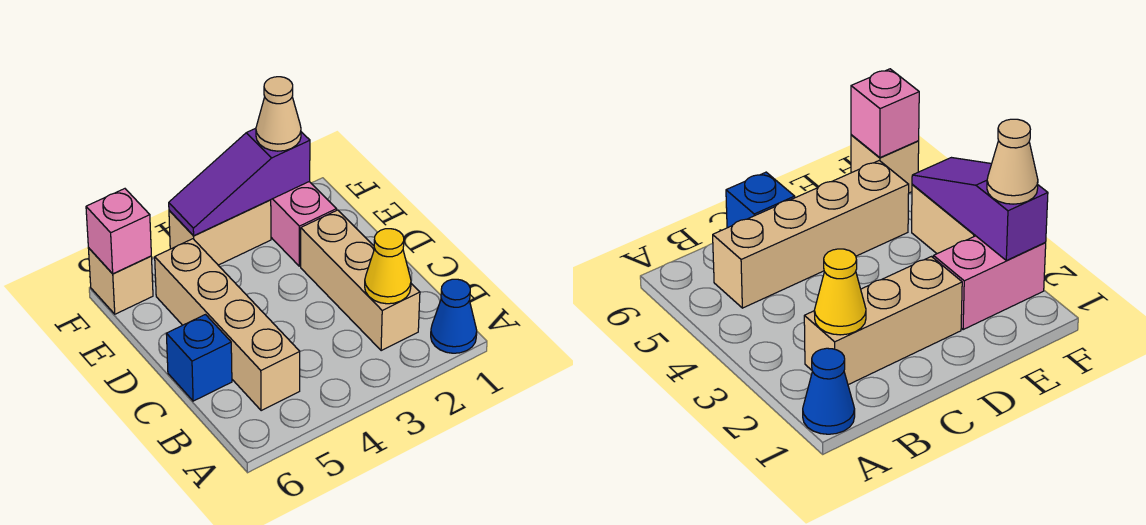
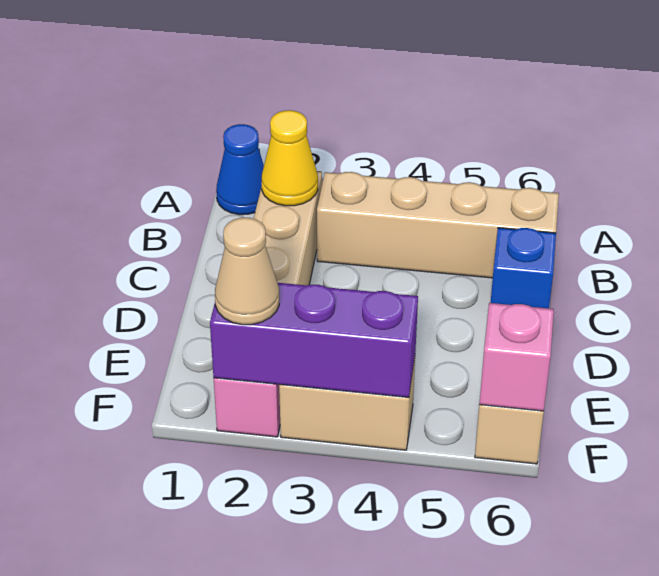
tan 1x4 brick [155,239,300,411] -> tan 1x4 brick turned to [317,172,559,278]
purple 1x3 slope [169,128,310,236] -> purple 1x3 brick [210,283,418,397]

